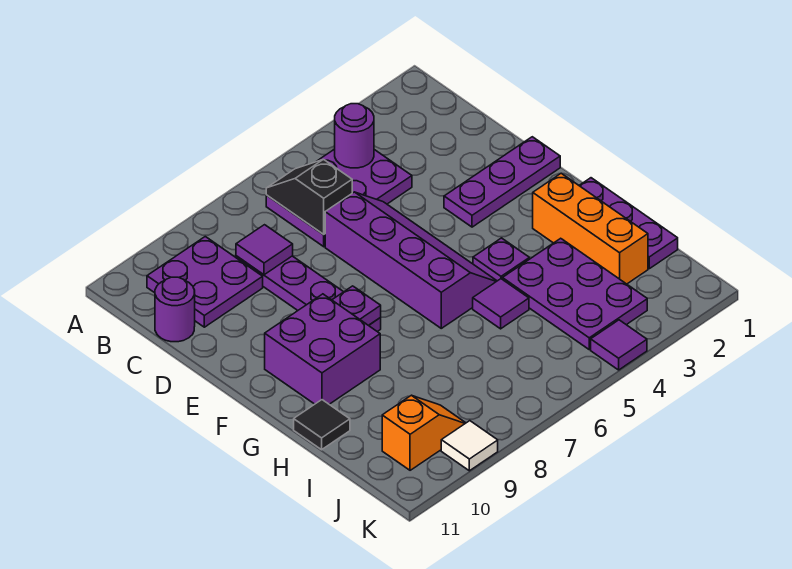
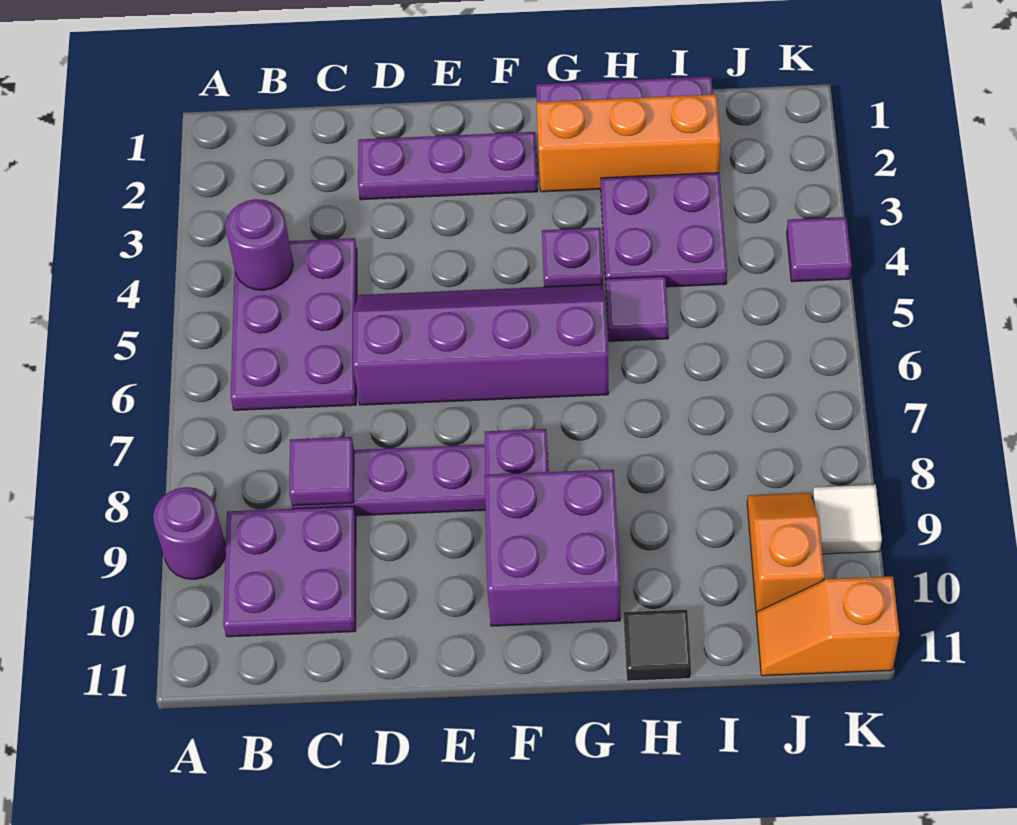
black 1x2 slope [266,159,352,234] -> none
purple 1x1 round brick [155,277,195,342] -> purple 1x1 round brick moved to [153,487,226,579]
purple 1x3 plate [444,137,560,227] -> purple 1x3 plate turned to [358,132,538,200]
purple 2x3 plate [502,238,647,349] -> purple 2x2 plate [601,173,727,287]
none -> orange 1x2 slope [757,576,899,676]

